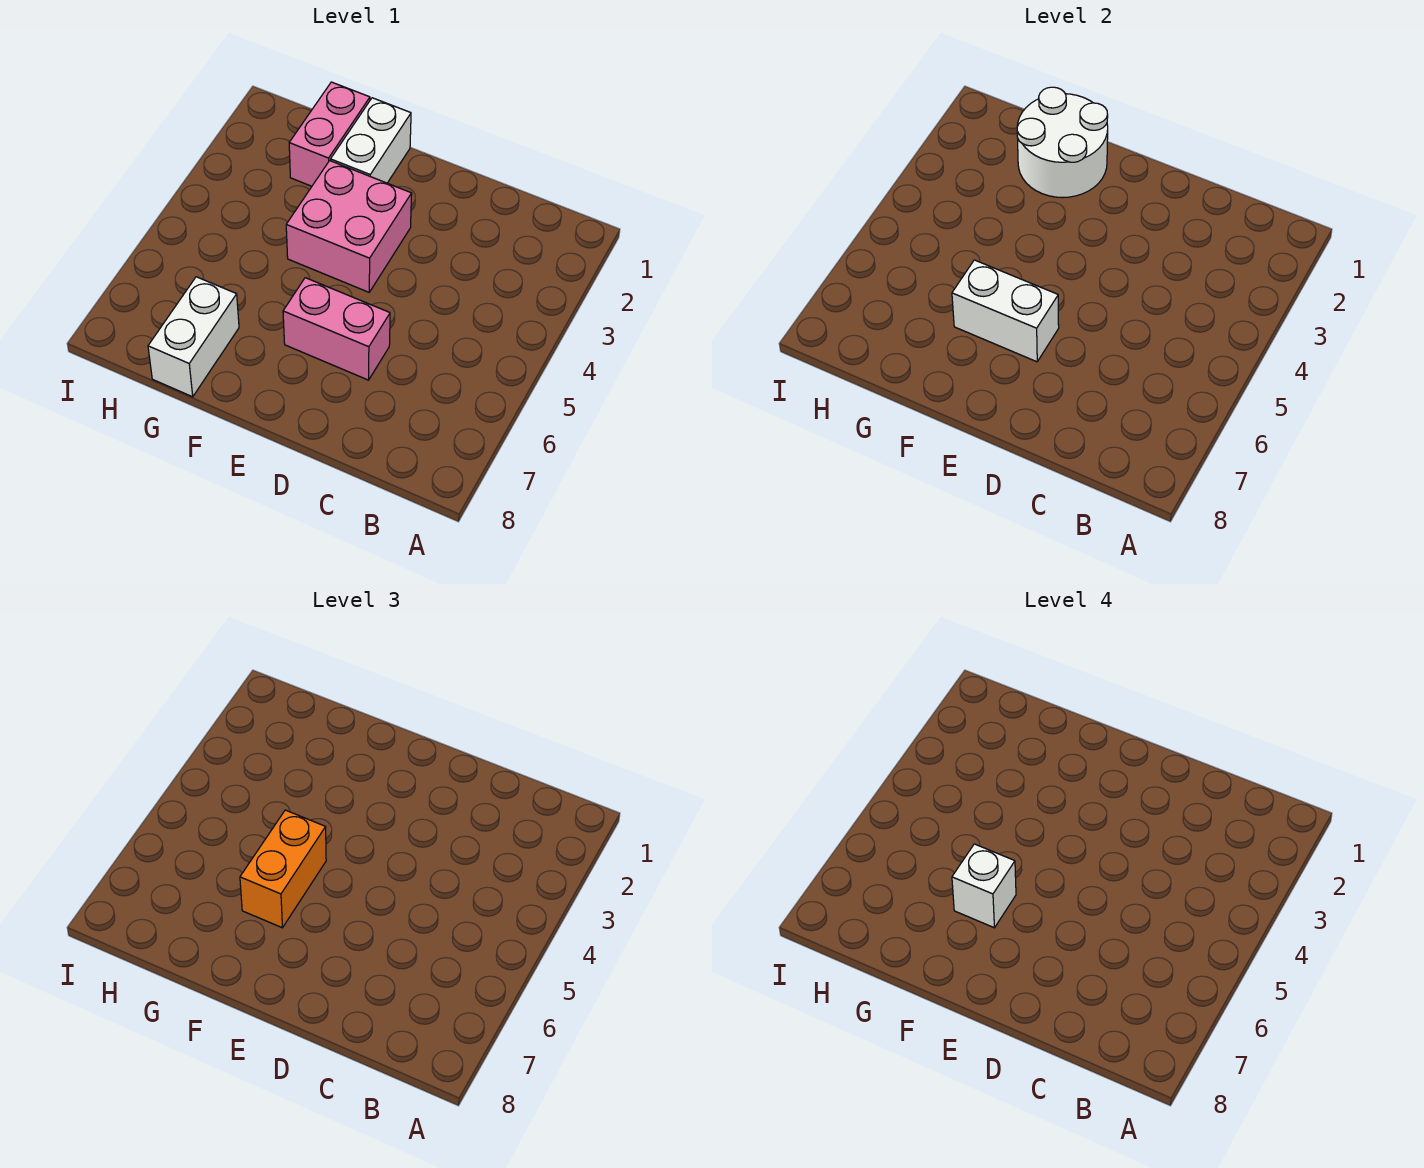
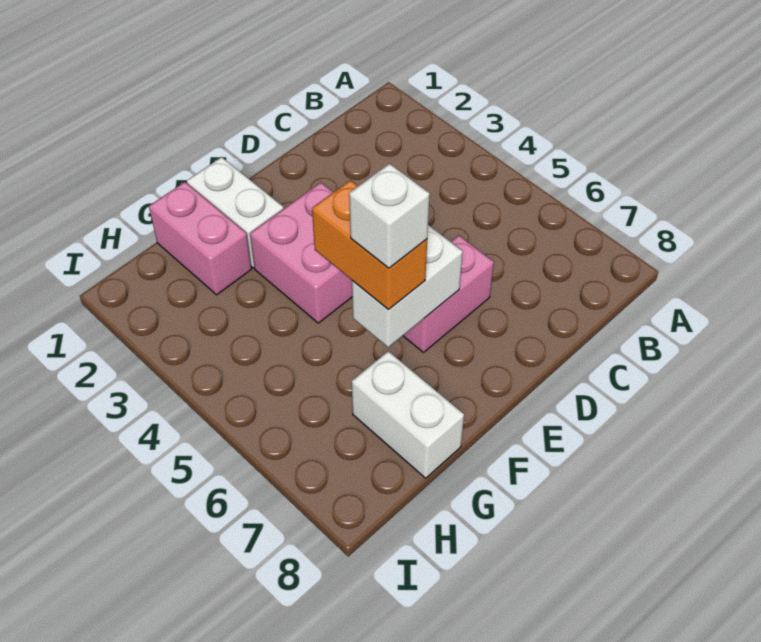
white 2x2 round brick [1017,87,1108,198] -> none

